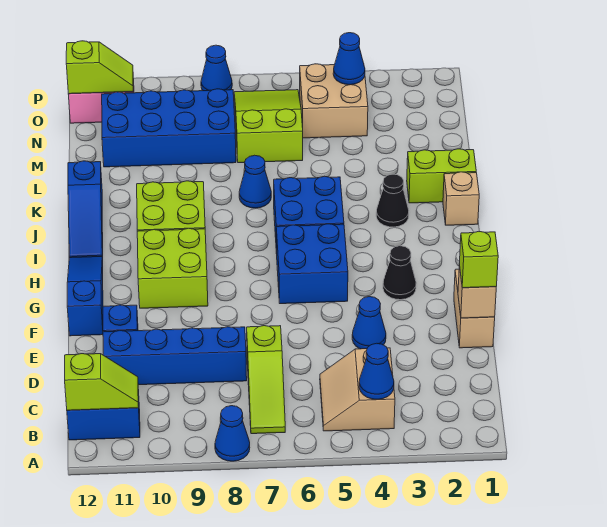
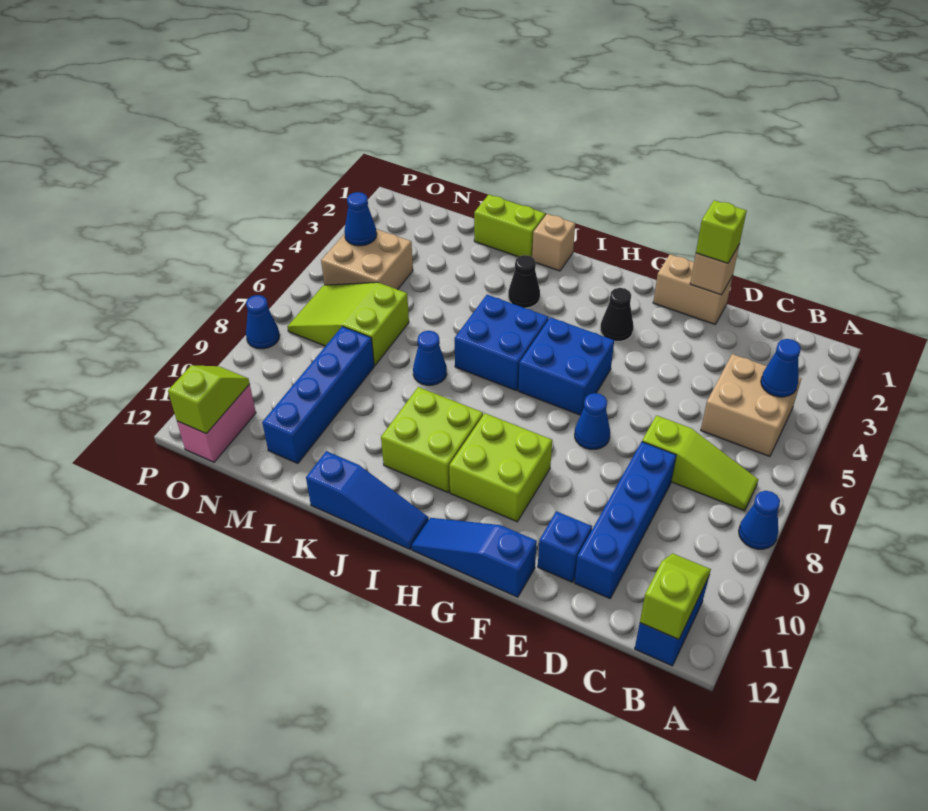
tan 2x2 slope [320,348,395,431] -> tan 2x2 brick [701,354,802,456]
blue 1x1 cone [352,297,386,349] -> blue 1x1 cone moved to [575,393,610,449]
lime 1x2 brick [407,149,476,203] -> lime 1x2 brick turned to [474,195,545,257]
blue 2x4 brick [102,89,236,167] -> blue 1x4 brick [262,326,374,463]

